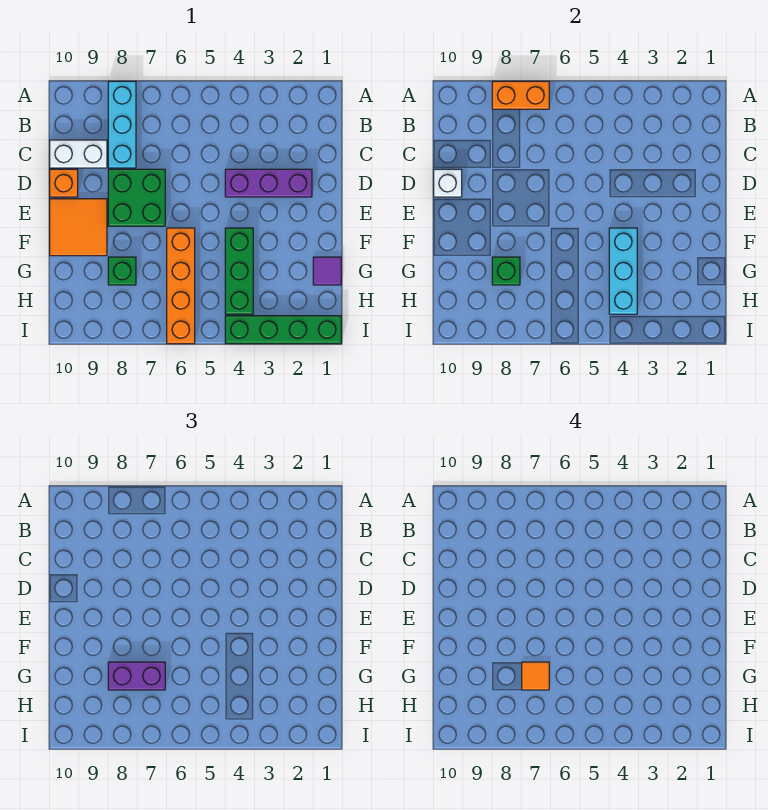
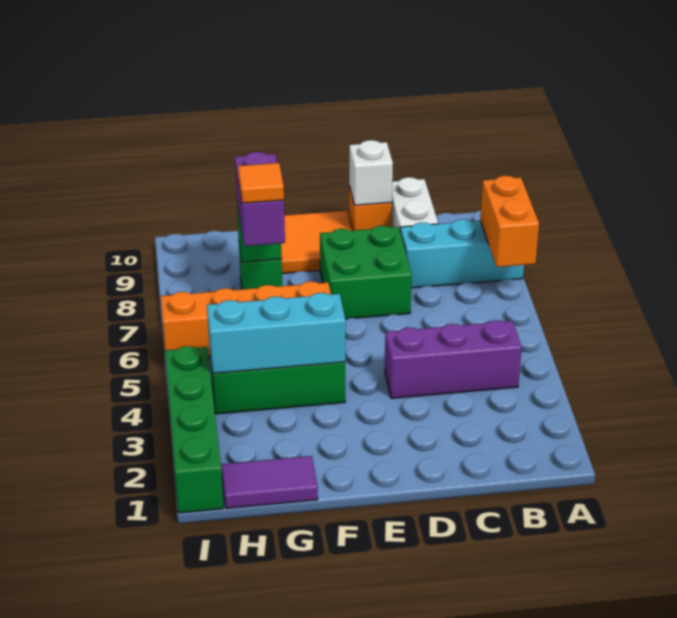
purple 1x3 brick [225,169,312,197] -> purple 1x3 brick turned to [385,320,522,398]
purple 1x1 tile [313,257,341,285] -> purple 1x2 tile [221,456,318,509]

